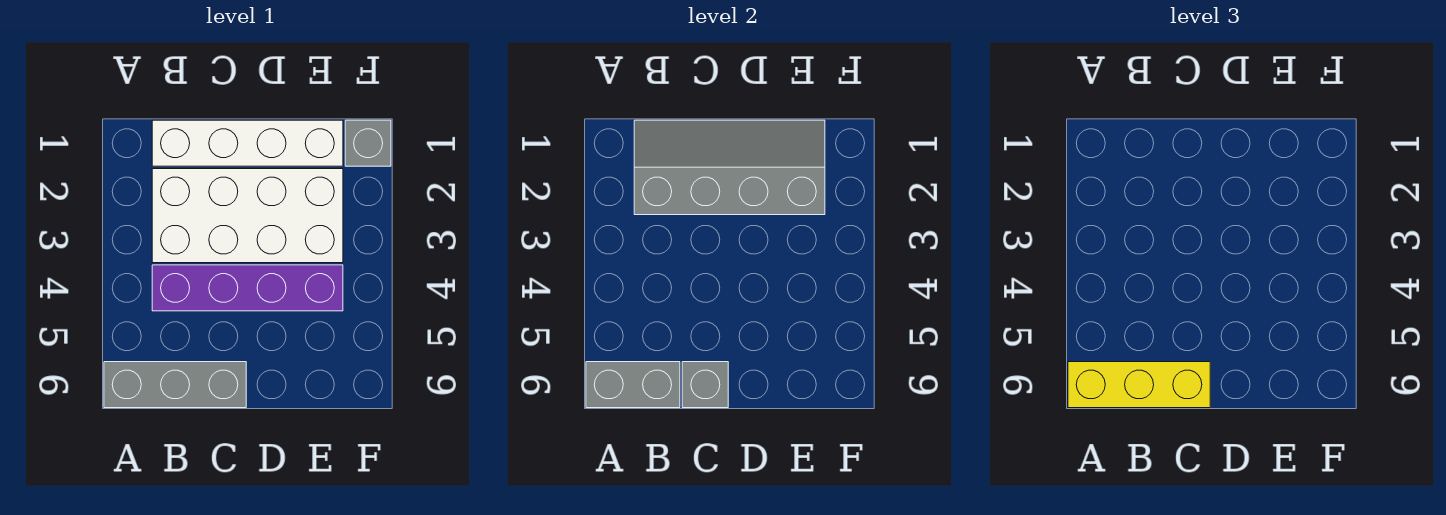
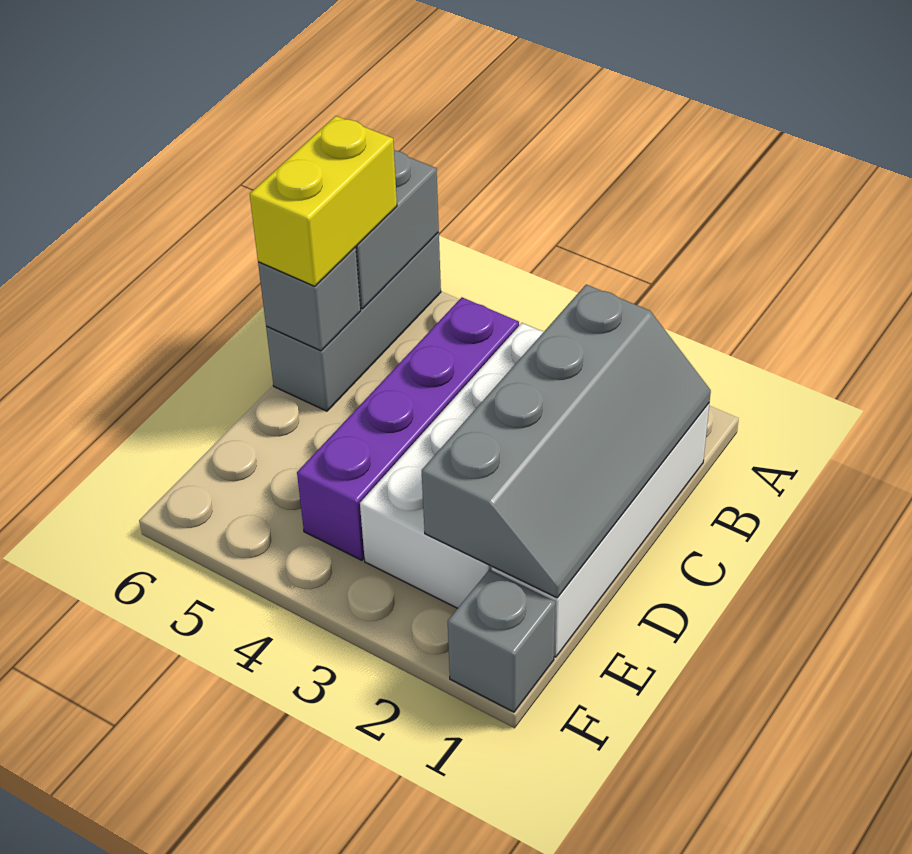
yellow 1x3 brick [1068,362,1210,408] -> yellow 1x2 brick [250,116,397,286]

